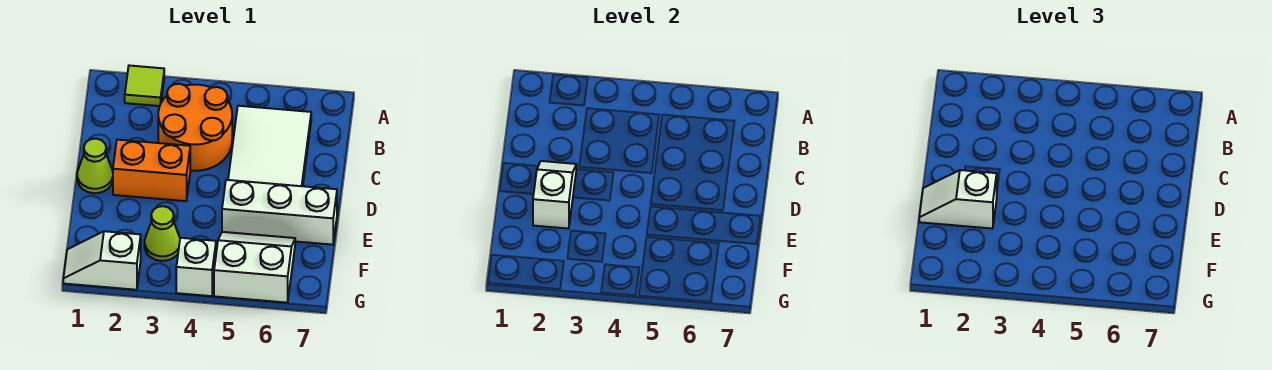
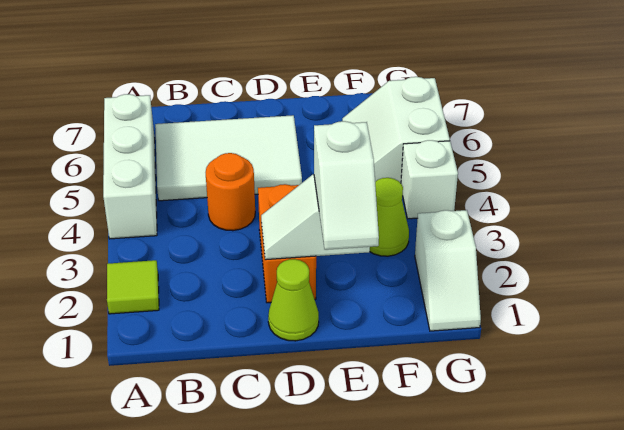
orange 2x2 round brick [158,84,232,171] -> orange 1x1 round brick [206,153,255,231]
white 1x3 brick [222,180,337,245] -> white 1x3 brick moved to [103,94,157,239]

